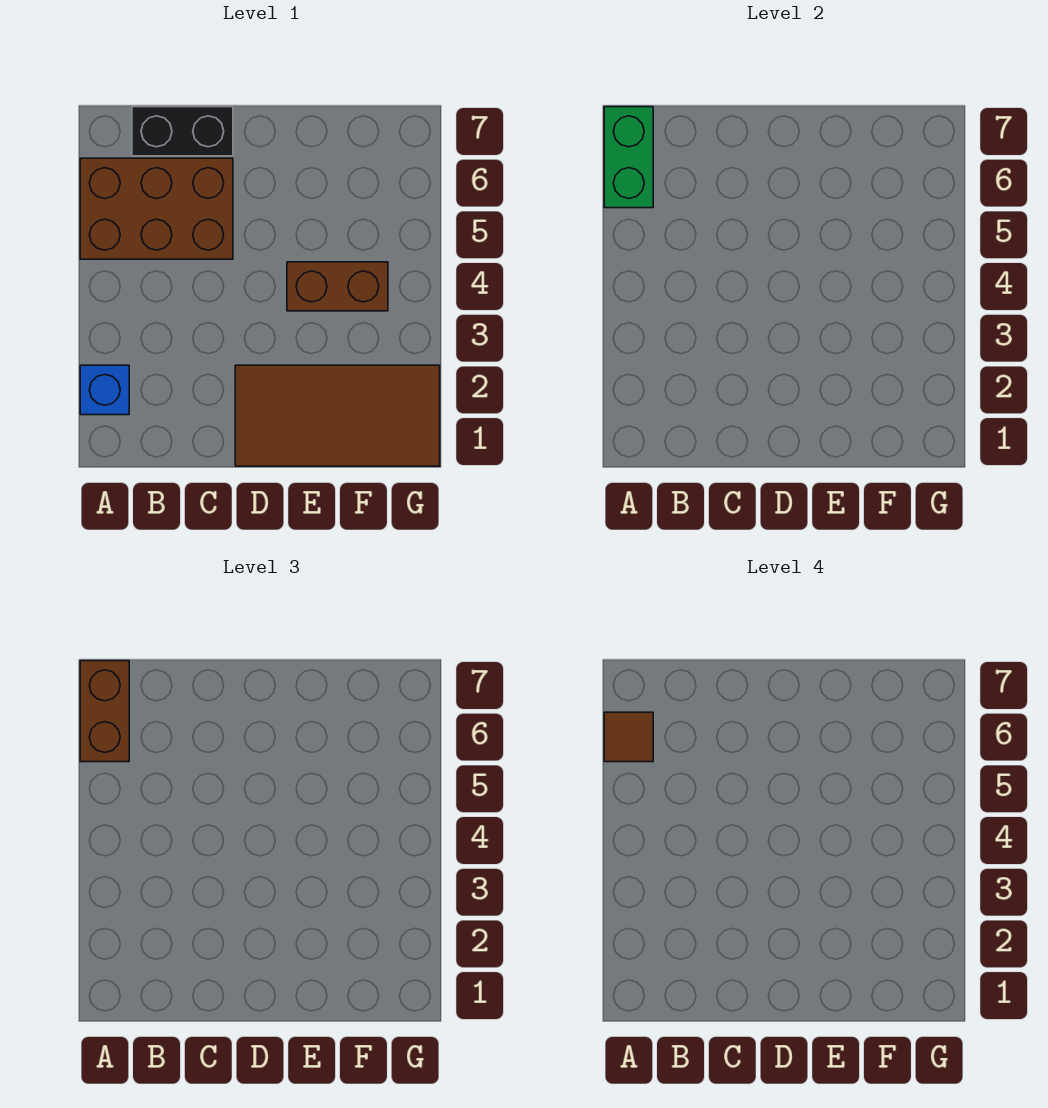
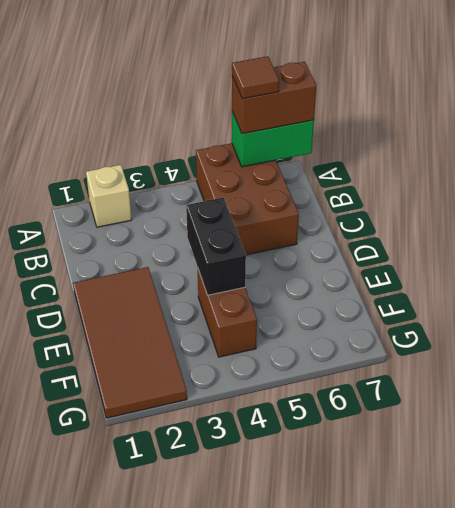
blue 1x1 brick [80,365,129,415] -> tan 1x1 brick [86,165,132,227]
black 1x2 brick [132,107,233,156] -> black 1x2 brick moved to [186,197,246,295]

